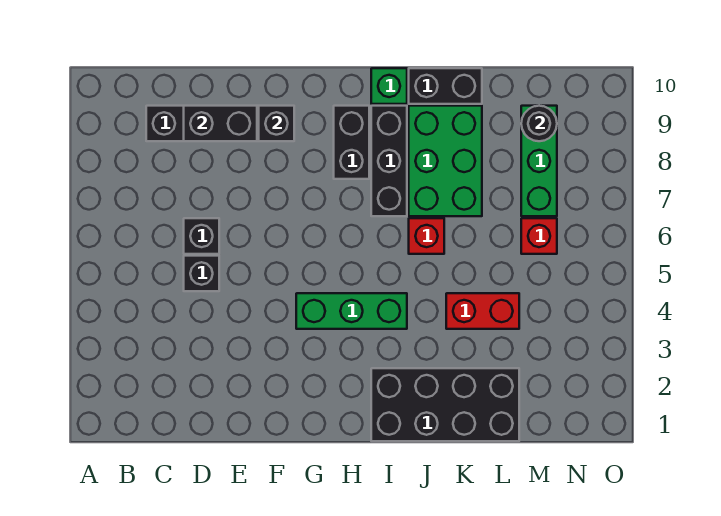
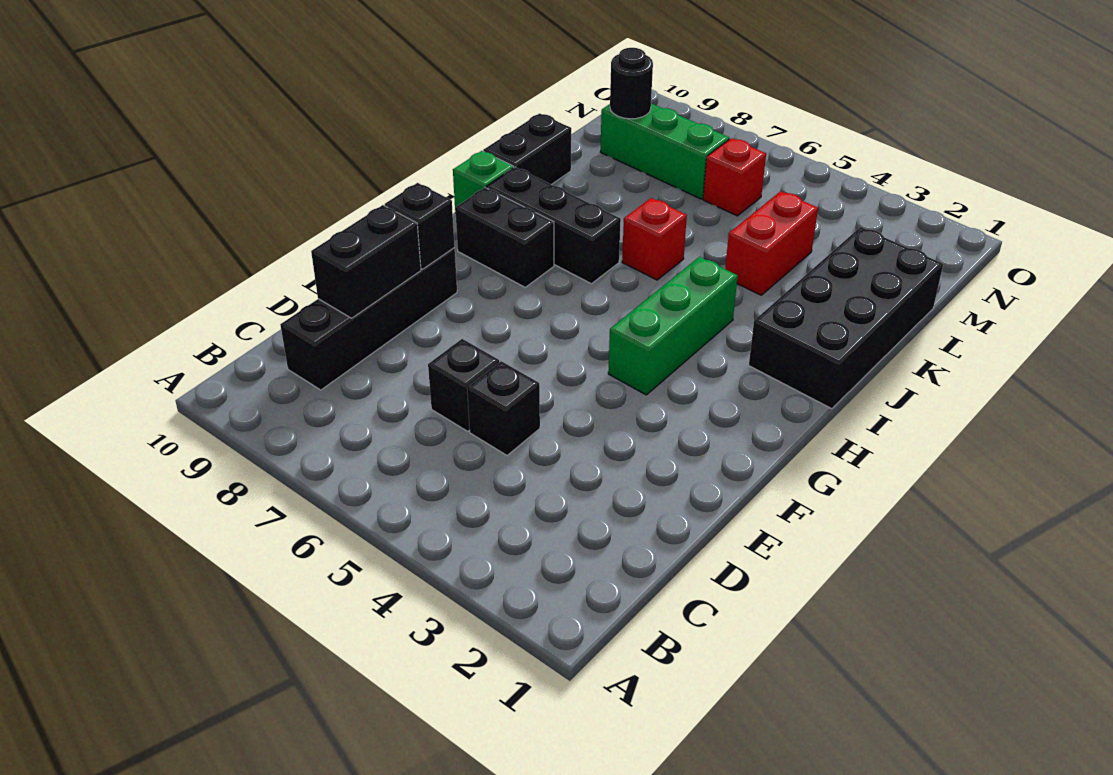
green 2x3 brick [409,106,482,216] -> none

